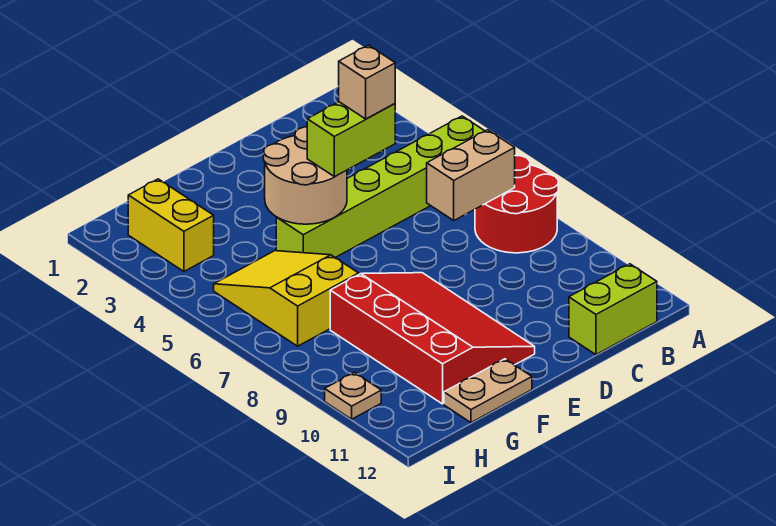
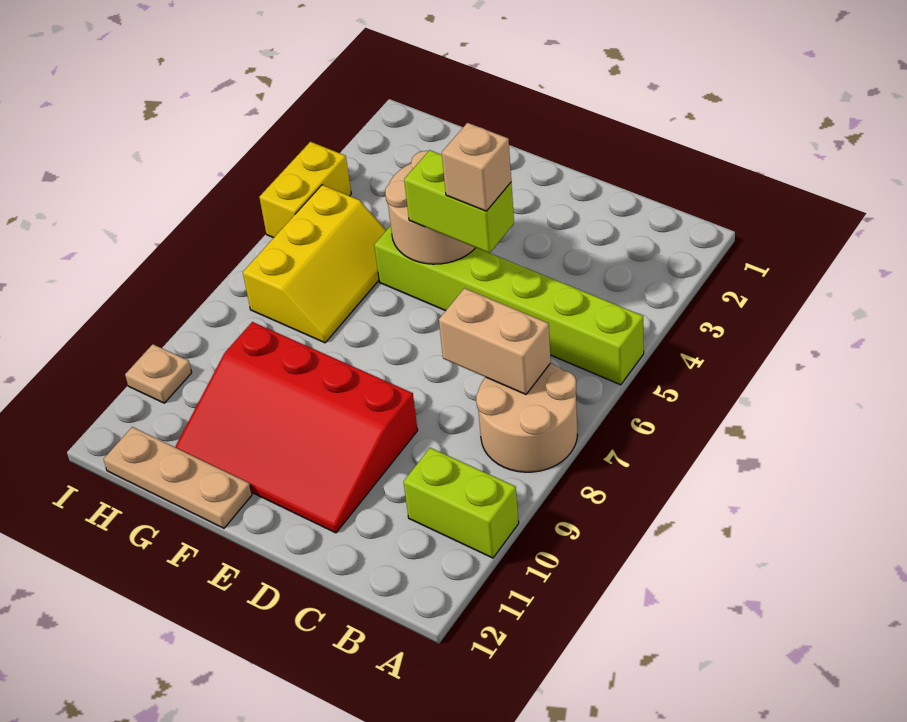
red 2x2 round brick [475,156,558,253] -> tan 2x2 round brick [476,363,578,472]
lime 1x2 brick [569,264,657,355] -> lime 1x2 brick moved to [404,448,519,558]
red 3x4 slope [330,273,535,404] -> red 3x4 slope turned to [175,322,418,533]
tan 1x2 plate [444,359,532,423] -> tan 1x3 plate [103,427,252,528]
yellow 2x3 slope [214,251,359,346] -> yellow 2x3 slope turned to [243,185,386,343]
yellow 1x2 brick [128,179,214,271] -> yellow 1x2 brick moved to [259,142,351,238]

